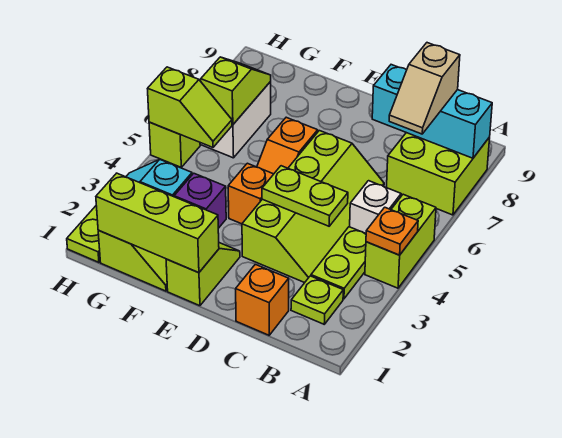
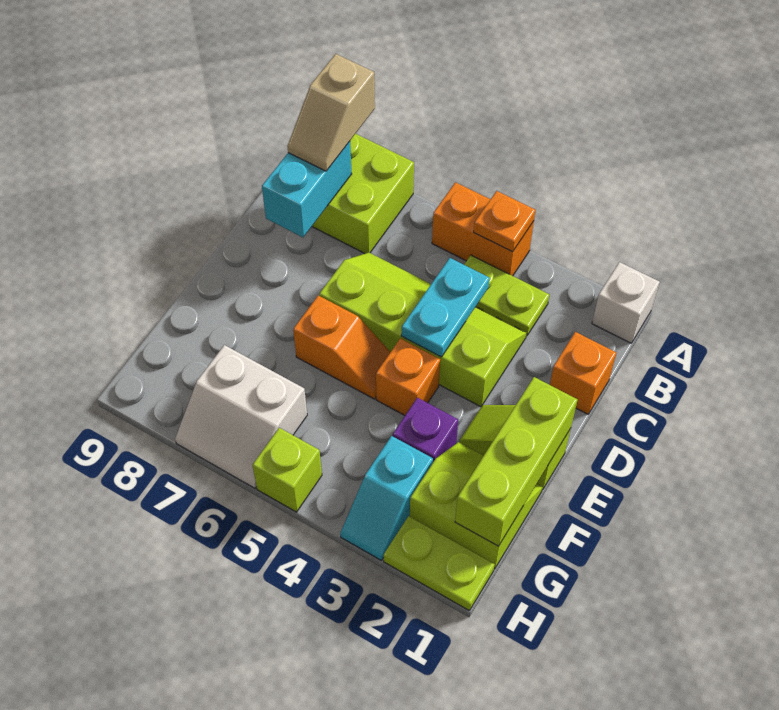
lime 1x2 brick [365,194,436,288] -> orange 1x2 brick [432,182,534,276]
cyan 1x3 brick [372,65,492,158] -> cyan 1x2 brick [262,141,351,237]
lime 1x1 plate [291,276,343,324] -> none
white 1x1 brick [350,181,401,233] -> white 1x1 brick moved to [592,262,660,343]
tan 1x2 slope [389,43,460,134] -> tan 1x2 slope turned to [287,54,375,171]
lime 1x2 plate [262,166,348,226] -> cyan 1x2 plate [401,258,489,357]
lime 1x2 slope [147,67,232,147] -> none
lime 1x2 slope [201,57,271,125] -> none

